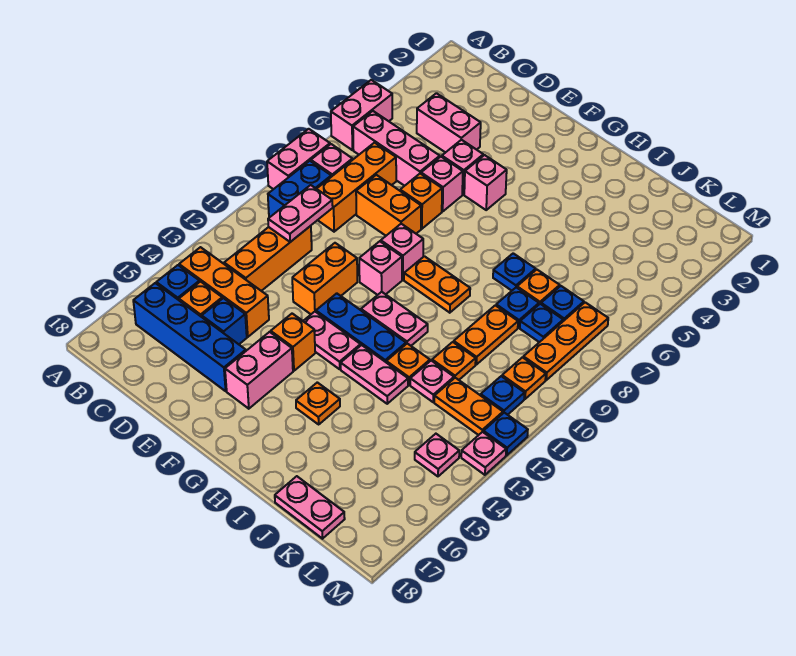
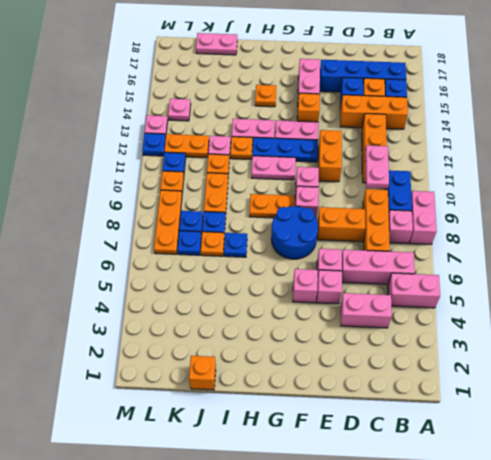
pink 1x2 brick [331,80,392,150] -> pink 1x2 brick turned to [388,273,440,308]
orange 1x1 brick [400,174,442,229] -> orange 1x1 brick moved to [189,356,216,390]
none -> blue 2x2 round brick [271,206,318,259]

